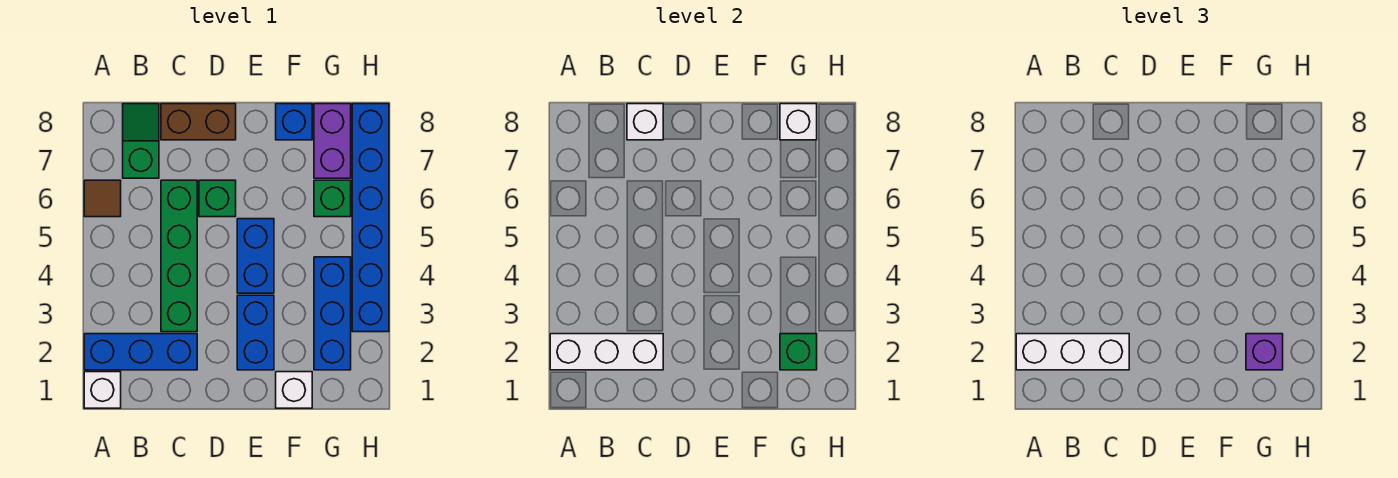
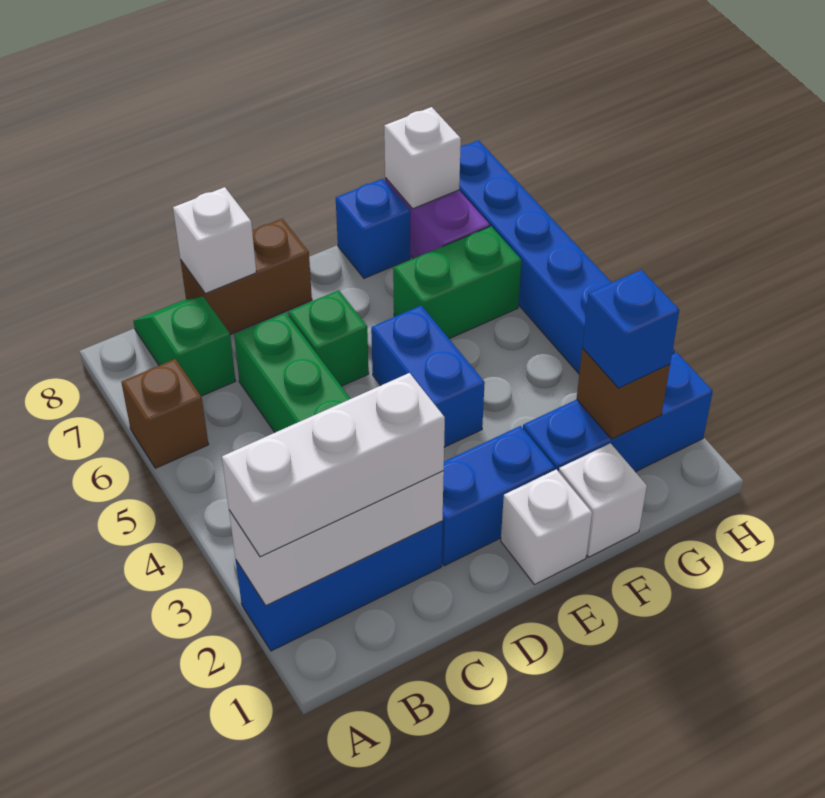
white 1x1 brick [84,372,121,408] -> white 1x1 brick moved to [501,469,592,585]
brown 1x1 tile [84,180,121,217] -> brown 1x1 brick [121,359,209,468]
blue 1x2 brick [237,295,274,370] -> blue 1x2 brick turned to [442,426,555,566]
blue 1x3 brick [314,257,351,370] -> blue 1x3 brick turned to [523,353,713,472]
green 1x1 brick [780,334,817,370] -> brown 1x1 brick [577,348,670,439]
purple 1x1 brick [1246,334,1283,370] -> blue 1x1 brick [582,270,679,388]
green 1x1 brick [314,180,351,217] -> green 1x2 brick [393,226,521,339]

